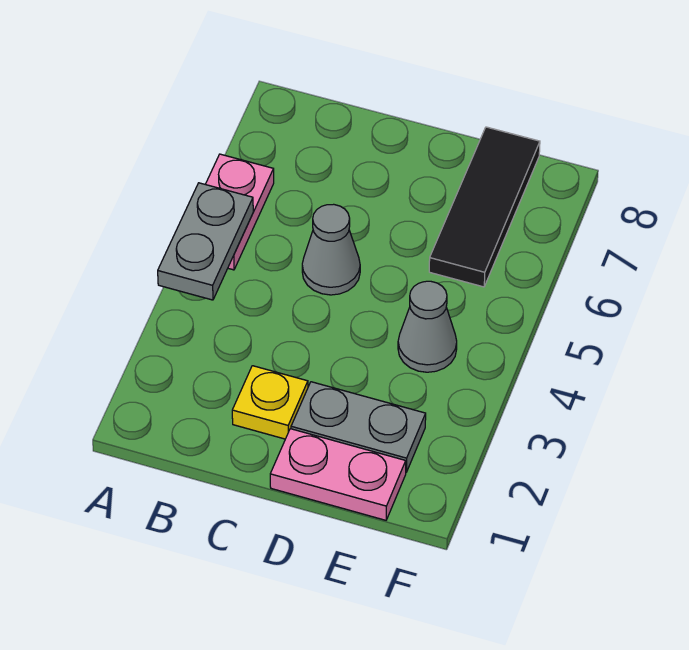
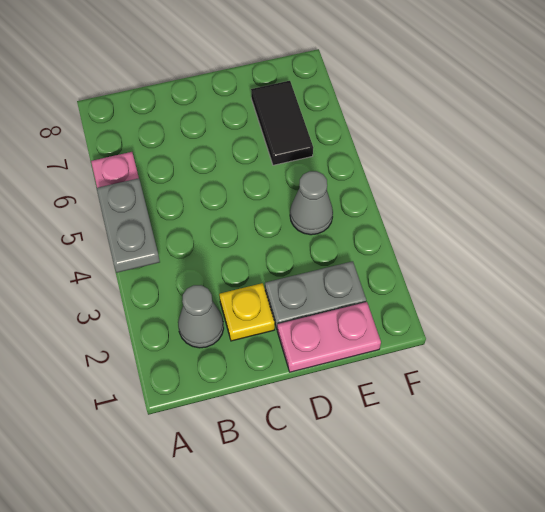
grey 1x1 cone [302,204,360,295] -> grey 1x1 cone moved to [178,285,224,348]
black 1x3 tile [429,127,540,287] -> black 1x2 tile [251,81,313,165]

